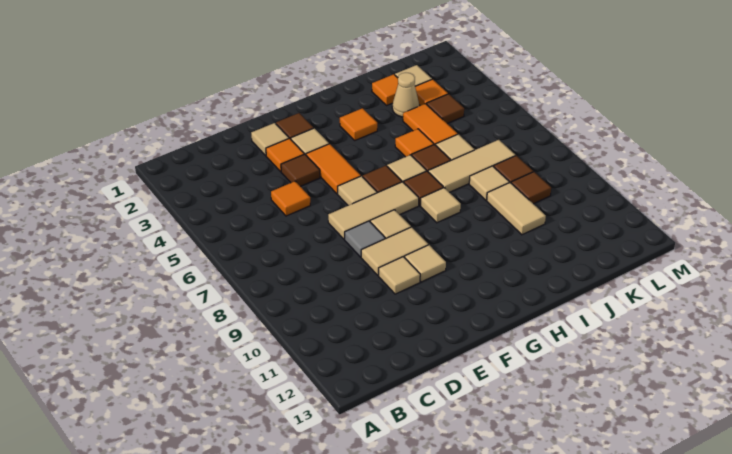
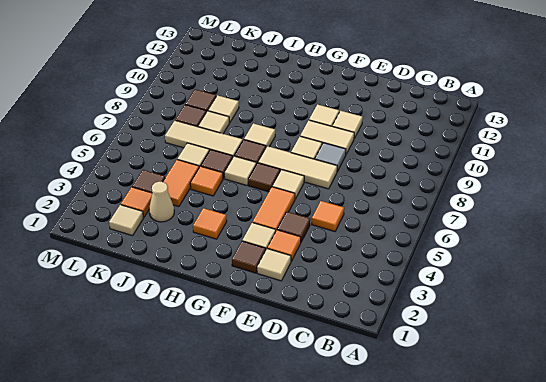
orange 1x1 tile [372,74,398,105] -> none
tan 1x2 tile [487,183,546,235] -> tan 1x1 tile [208,95,239,123]

